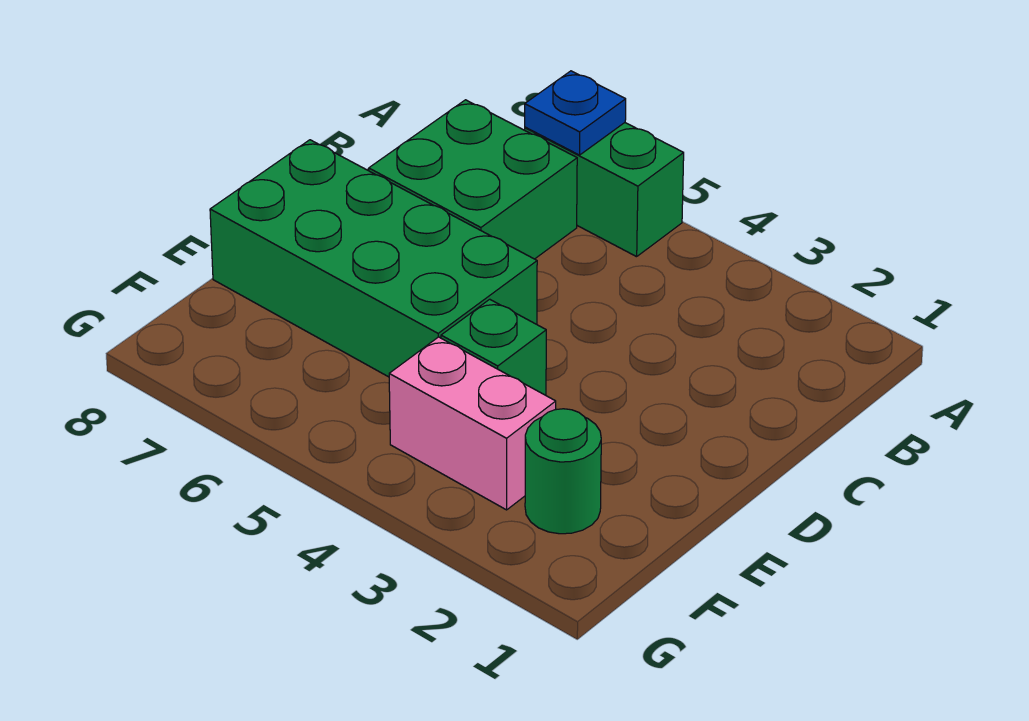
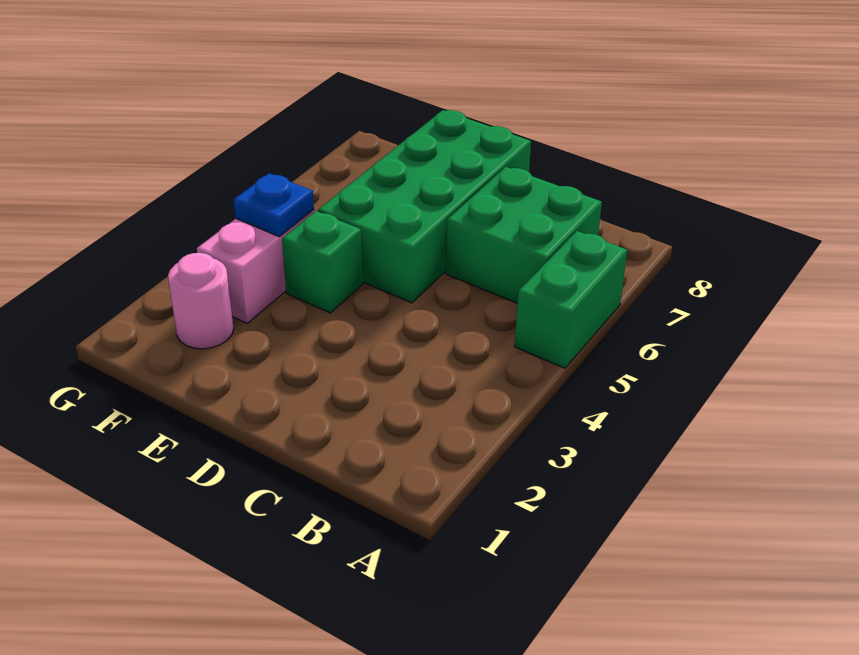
blue 1x1 plate [525,71,626,155] -> blue 1x1 plate moved to [234,173,314,237]
green 1x1 round brick [525,409,601,534] -> pink 1x1 round brick [168,253,234,349]

